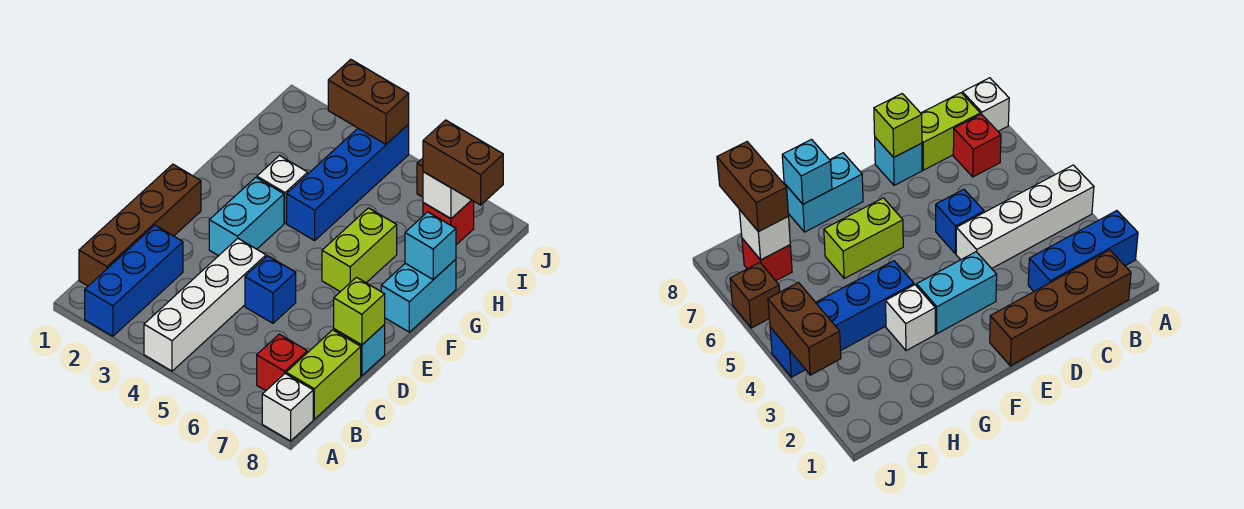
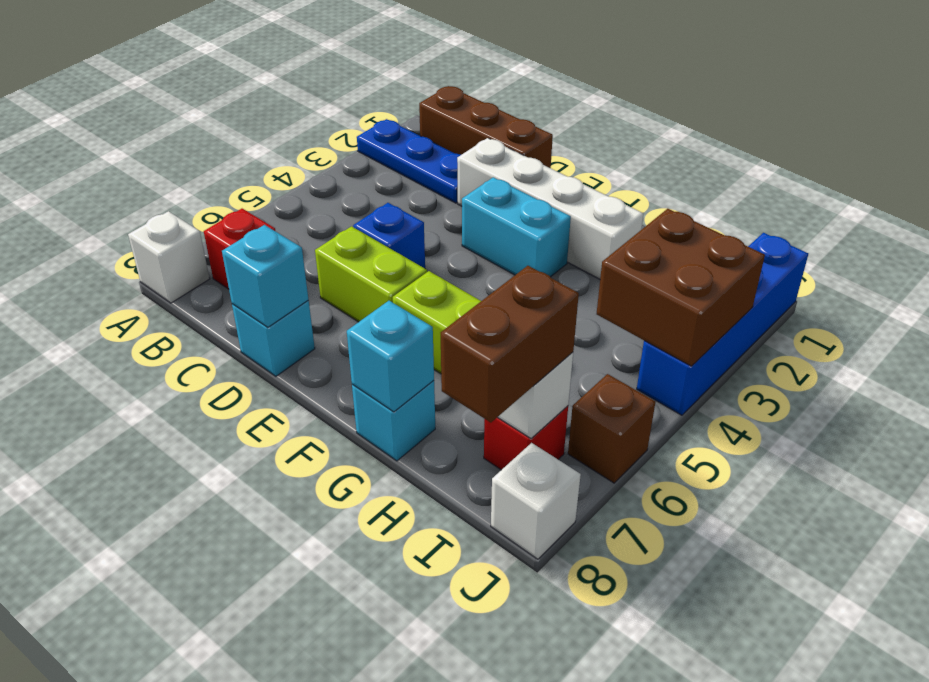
blue 1x3 brick [85,225,183,336] -> blue 1x3 plate [357,119,460,203]
white 1x4 brick [144,239,266,371] -> white 1x4 brick moved to [457,138,643,279]
brown 1x4 brick [79,164,201,286] -> brown 1x3 brick [419,86,553,168]
lime 1x2 brick [286,330,361,419] -> lime 1x2 brick moved to [315,226,427,322]
lime 1x1 brick [334,277,385,345] -> cyan 1x1 brick [222,225,308,327]
cyan 1x2 brick [381,259,456,332] -> cyan 1x1 brick [352,381,435,461]
white 1x1 brick [257,156,308,223] -> white 1x1 brick moved to [491,443,581,559]
blue 1x4 brick [287,124,409,241] -> blue 1x4 brick turned to [637,233,808,415]
brown 1x2 brick [328,60,409,144] -> brown 2x2 brick [597,209,765,366]

